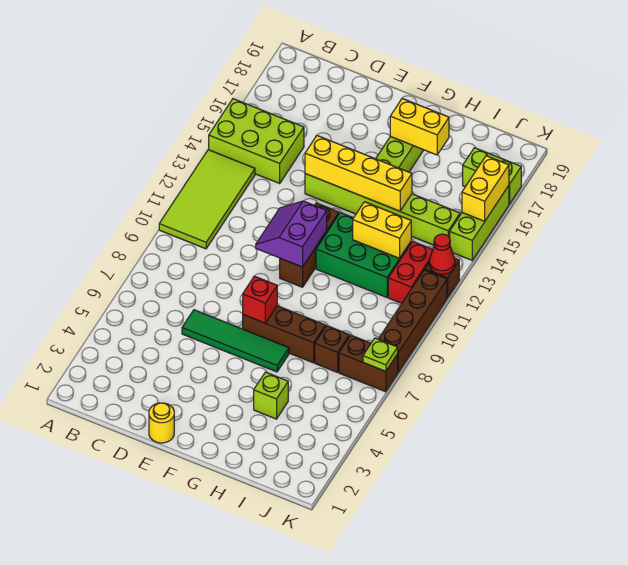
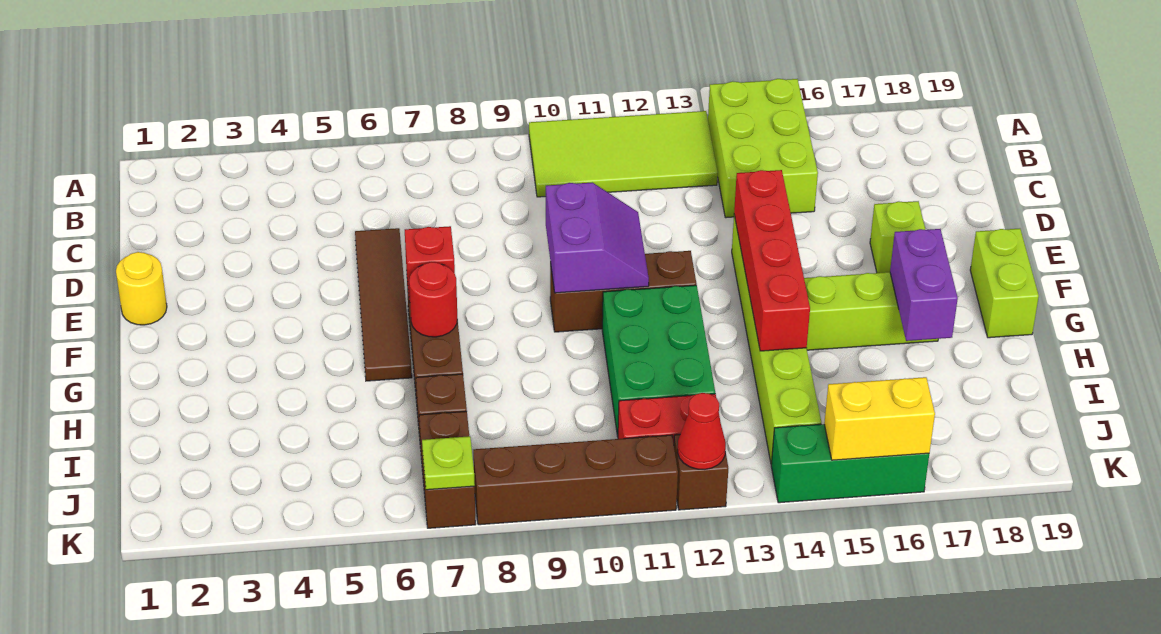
green 1x4 tile [182,310,289,372] -> brown 1x4 tile [355,228,412,381]
purple 2x2 slope [256,201,327,267] -> purple 2x2 slope turned to [546,182,649,293]
yellow 1x4 brick [305,136,412,211] -> red 1x4 brick [734,170,810,351]
none -> red 1x1 round brick [409,262,457,337]
yellow 1x2 brick [390,99,449,155] -> purple 1x2 brick [890,229,958,341]
lime 1x1 brick [254,372,288,419] -> lime 1x1 brick moved to [870,201,925,273]
yellow 1x2 brick [353,202,411,258] -> none
lime 1x2 brick [463,148,521,204] -> lime 1x2 brick moved to [970,229,1039,338]
lime 1x3 brick [450,186,509,260] -> green 1x3 brick [771,424,929,503]

